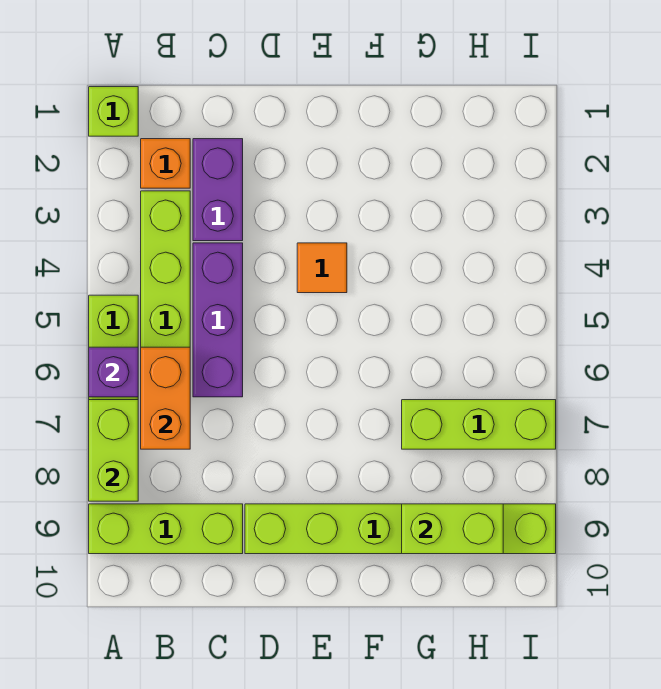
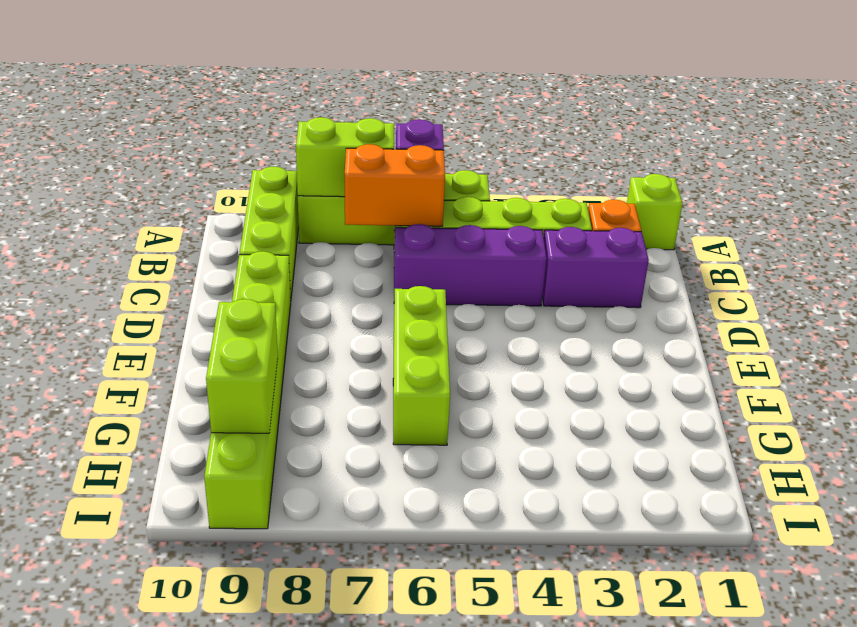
orange 1x1 tile [297,243,347,293] -> none
lime 1x3 brick [402,400,556,449] -> lime 1x3 brick moved to [393,286,450,445]

